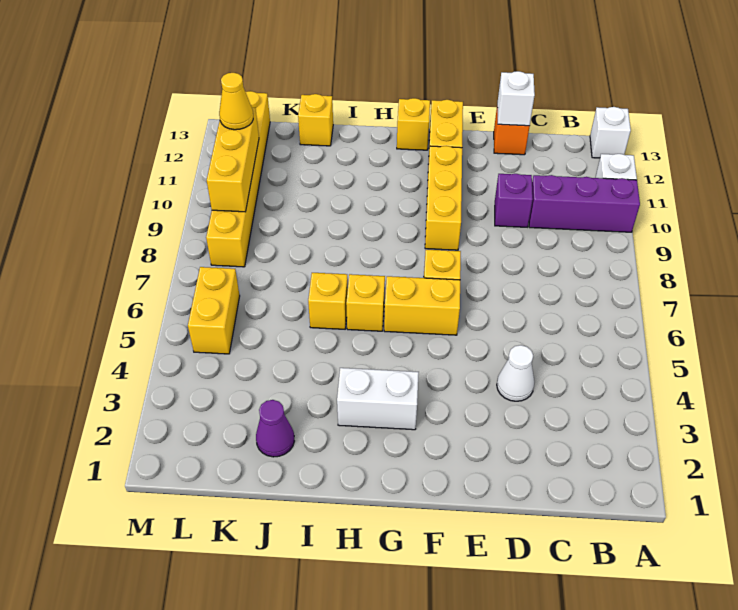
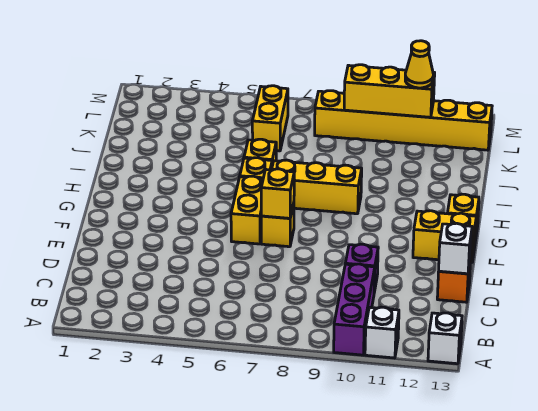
white 1x1 cone [497,345,534,401] -> none
yellow 1x3 brick [425,146,462,250] -> yellow 1x3 brick moved to [272,160,362,214]
white 1x2 brick [337,368,419,430] -> none
purple 1x1 cone [256,400,294,457] -> none
yellow 1x1 brick [298,94,333,146] -> yellow 1x1 brick moved to [261,169,294,218]
yellow 1x2 brick [188,267,240,354] -> yellow 1x2 brick turned to [252,86,288,151]

